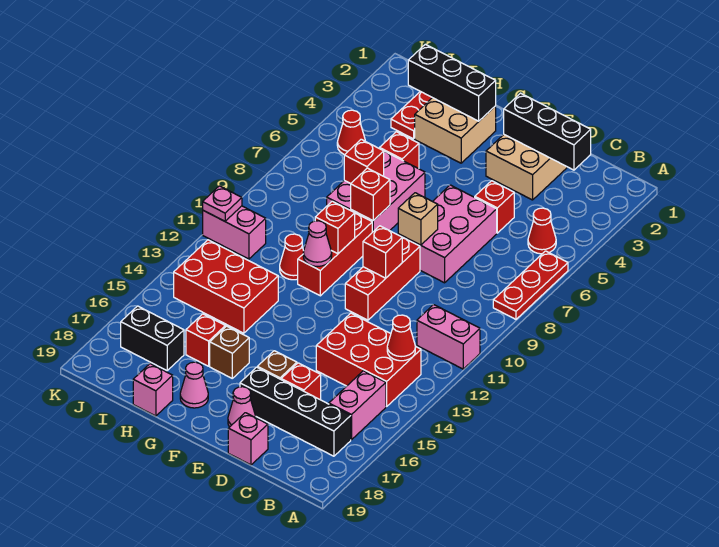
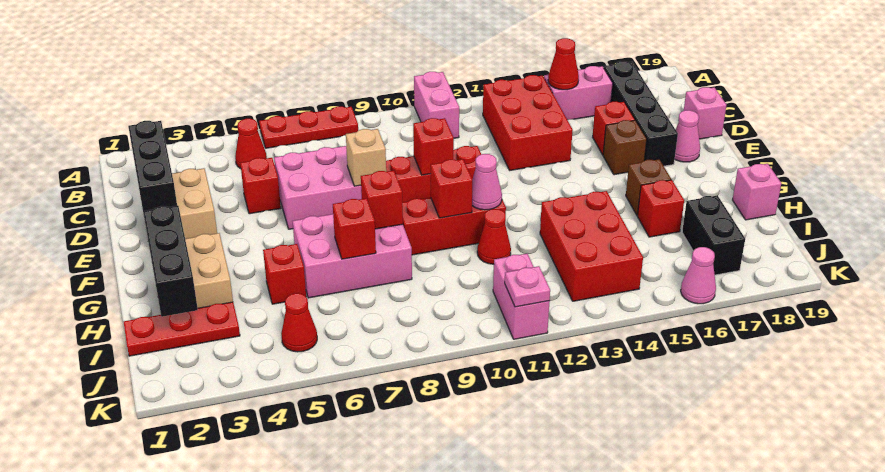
red 1x1 cone [387,315,415,361] -> red 1x1 cone moved to [548,38,579,90]
pink 1x1 cone [180,362,208,408] -> pink 1x1 cone moved to [681,247,716,304]

